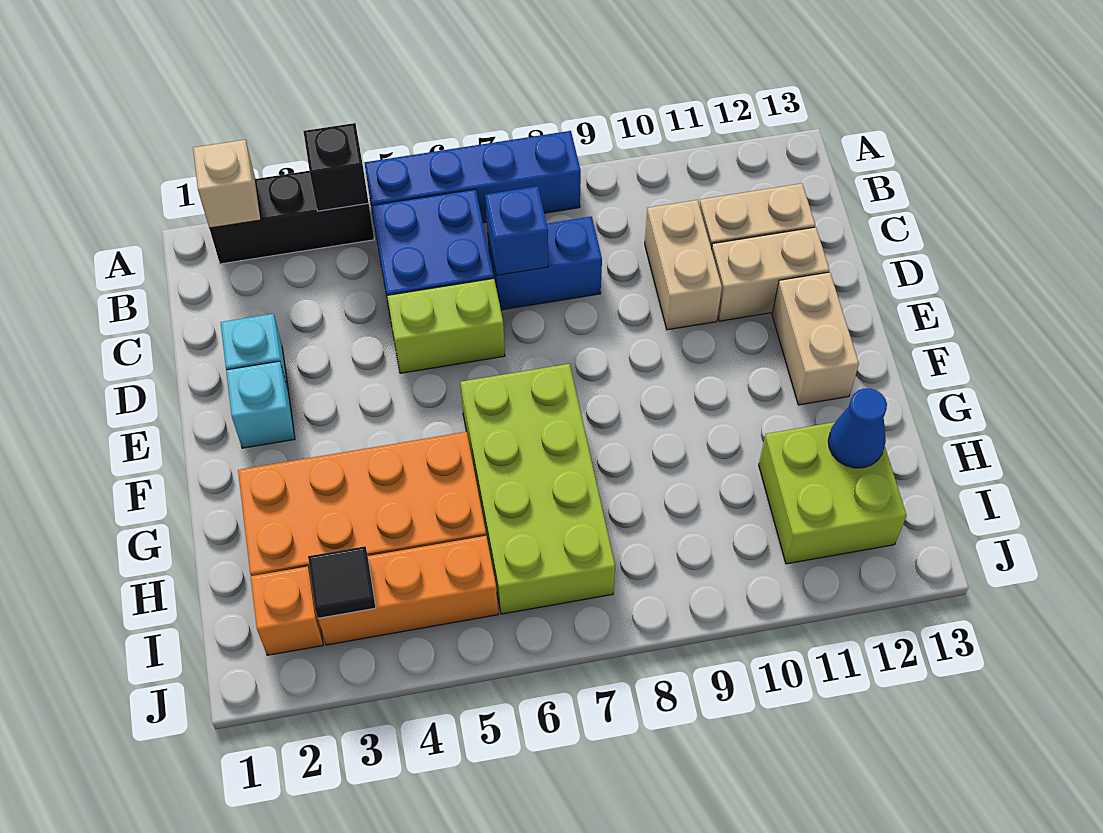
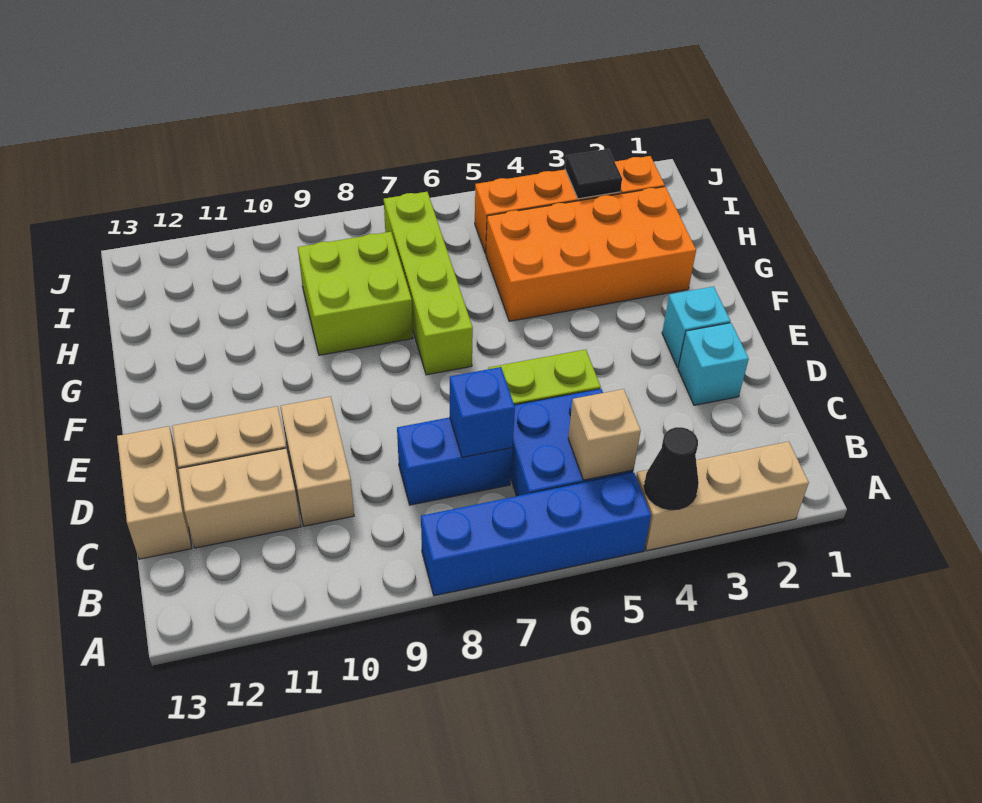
black 1x3 brick [209,171,374,264] -> tan 1x3 brick [636,442,809,551]
tan 1x1 brick [193,140,261,228] -> tan 1x1 brick moved to [568,389,641,480]
black 1x1 brick [303,123,369,211] -> black 1x1 cone [644,427,699,510]
tan 1x2 brick [772,272,859,405] -> tan 1x2 brick moved to [117,426,192,559]
lime 2x4 brick [460,364,615,614] -> lime 1x4 brick [384,192,473,375]
lime 2x2 brick [759,422,907,564] -> lime 2x2 brick moved to [298,232,413,355]
blue 1x1 cone [828,388,887,468] -> none

